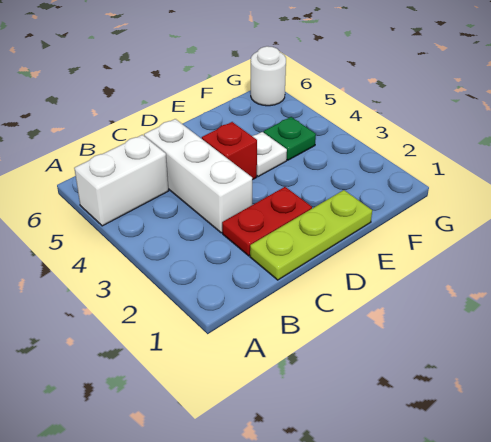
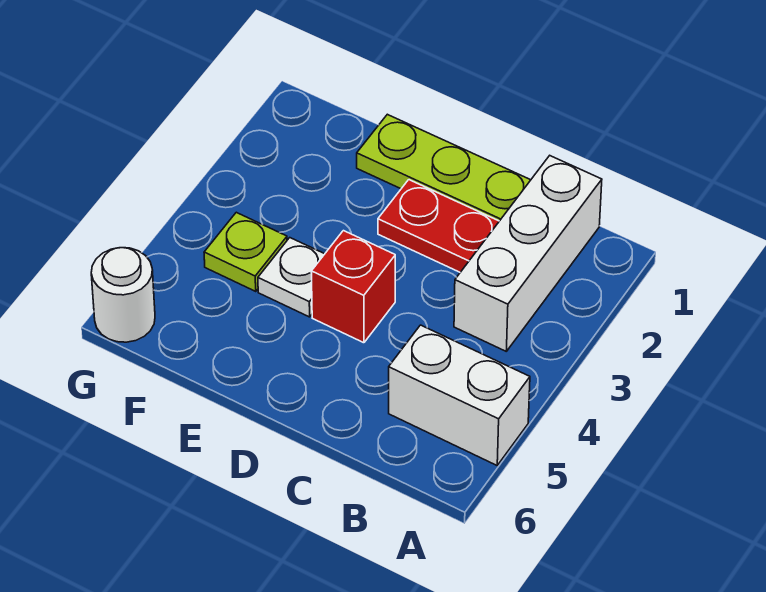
white 1x3 brick [144,119,252,233] -> white 1x3 brick moved to [454,156,602,351]
green 1x1 plate [264,117,316,160] -> lime 1x1 plate [204,212,287,291]

